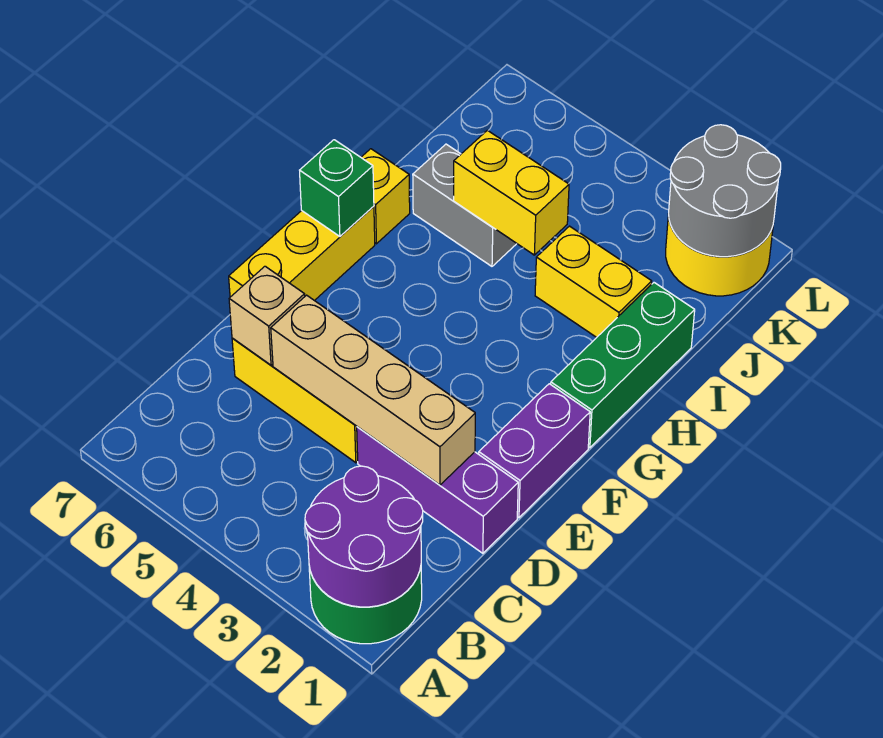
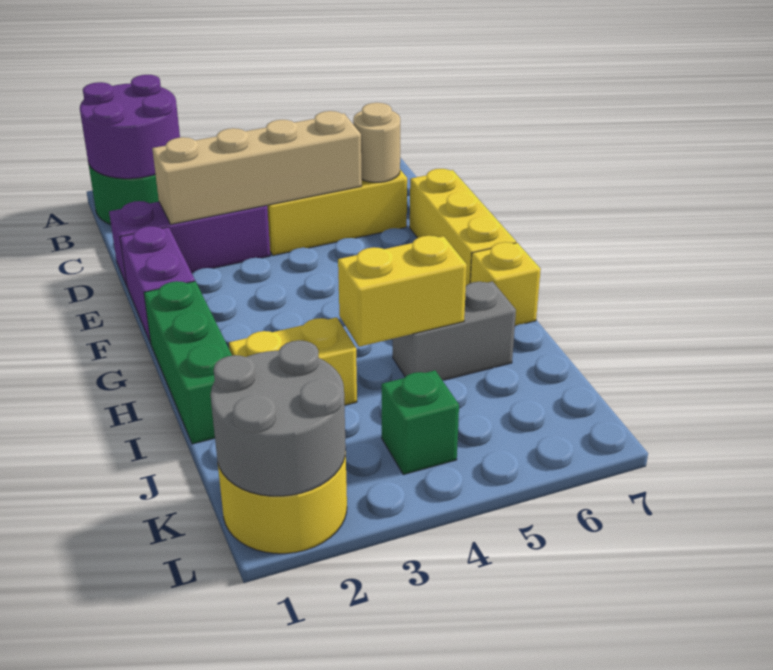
tan 1x1 brick [229,266,305,365] -> tan 1x1 round brick [353,103,400,182]
green 1x1 brick [300,140,374,236] -> green 1x1 brick moved to [382,370,459,475]

